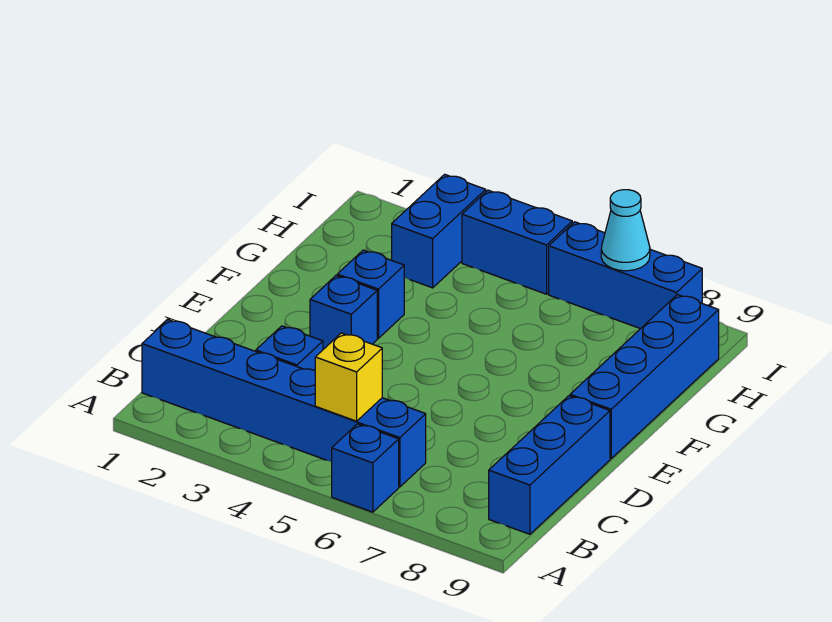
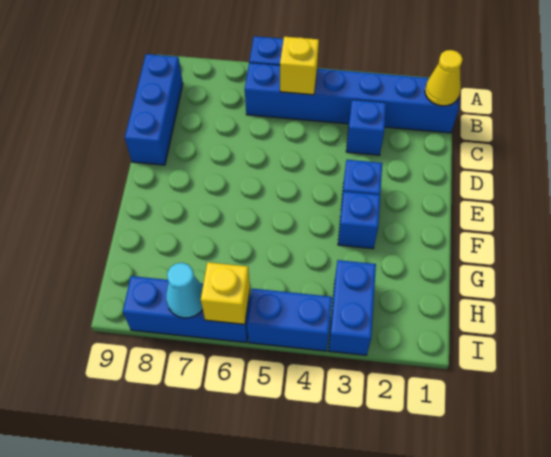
none -> yellow 1x1 cone [425,50,463,106]
blue 1x4 brick [570,295,719,458] -> none
none -> yellow 1x1 brick [201,262,250,324]

